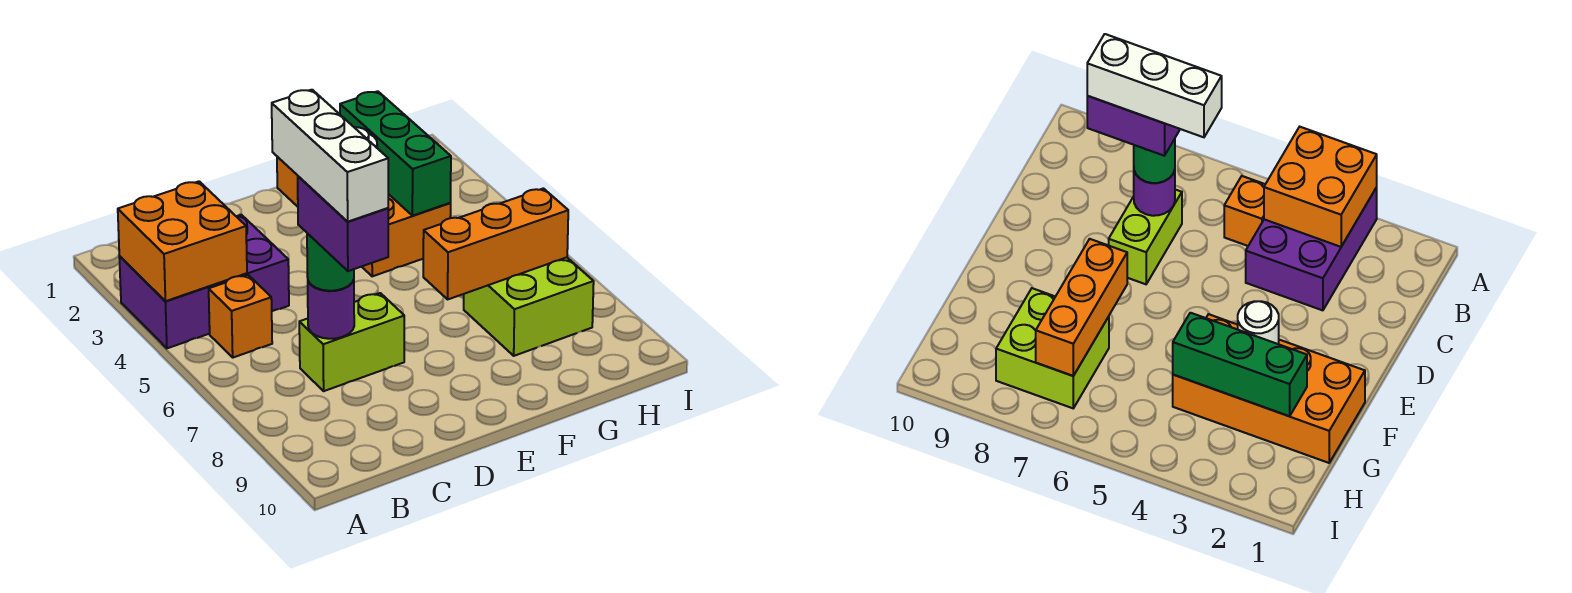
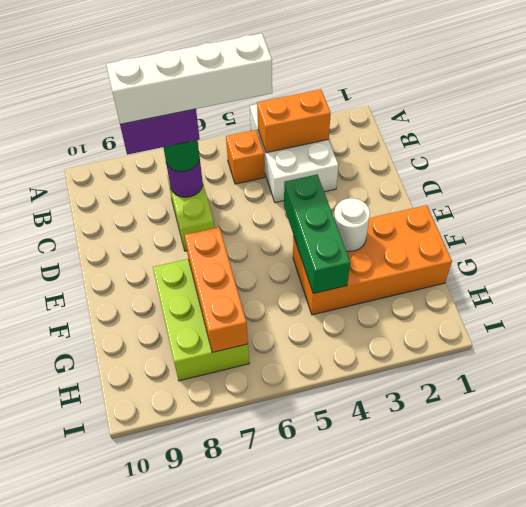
purple 2x3 brick [119,215,289,348] -> white 2x3 brick [250,104,338,203]
orange 2x2 brick [118,181,247,301] -> orange 1x2 brick [257,89,331,153]
white 1x3 brick [272,90,388,222] -> white 1x4 brick [106,33,272,124]
green 1x3 brick [340,91,451,216] -> green 1x3 brick turned to [284,174,350,294]
lime 2x2 brick [464,257,594,356] -> lime 2x3 brick [153,259,249,381]

